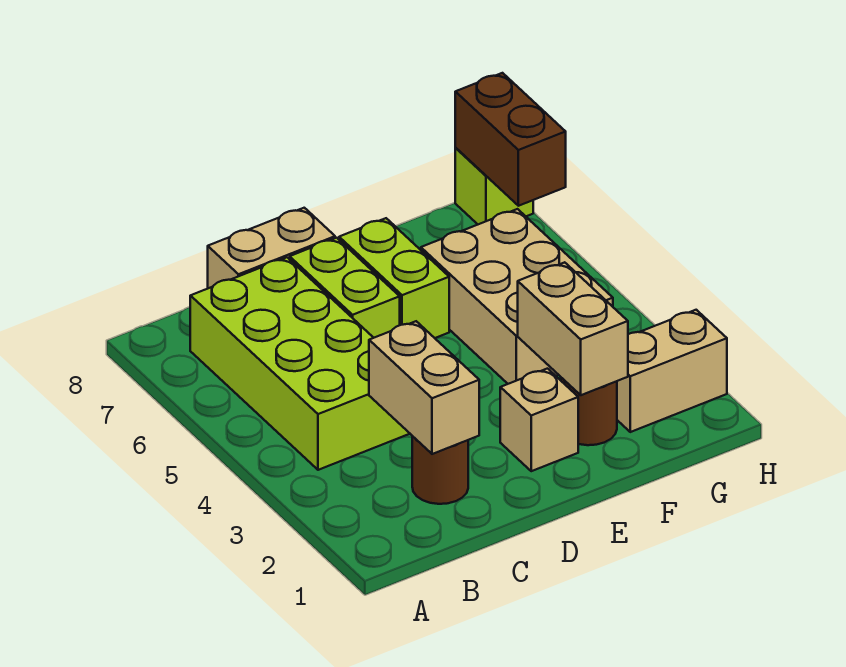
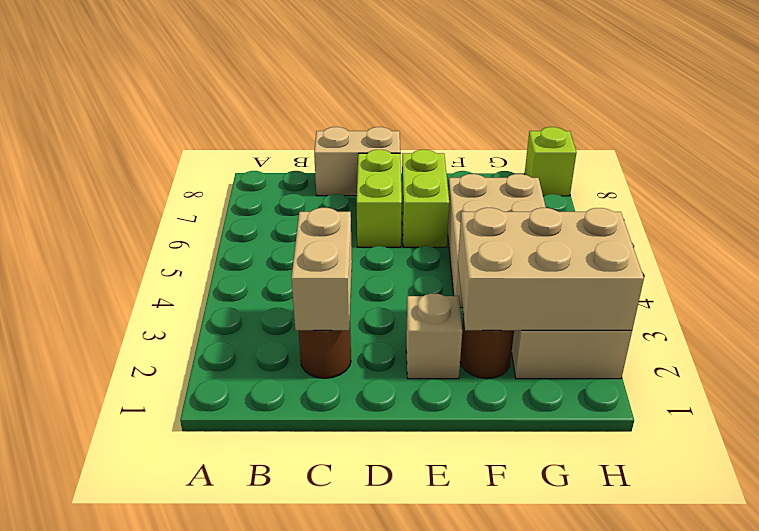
lime 2x4 brick [190,257,410,470] -> none
tan 1x2 brick [518,262,628,395] -> tan 2x3 brick [458,208,644,330]
brown 1x2 brick [455,73,566,206] -> none

